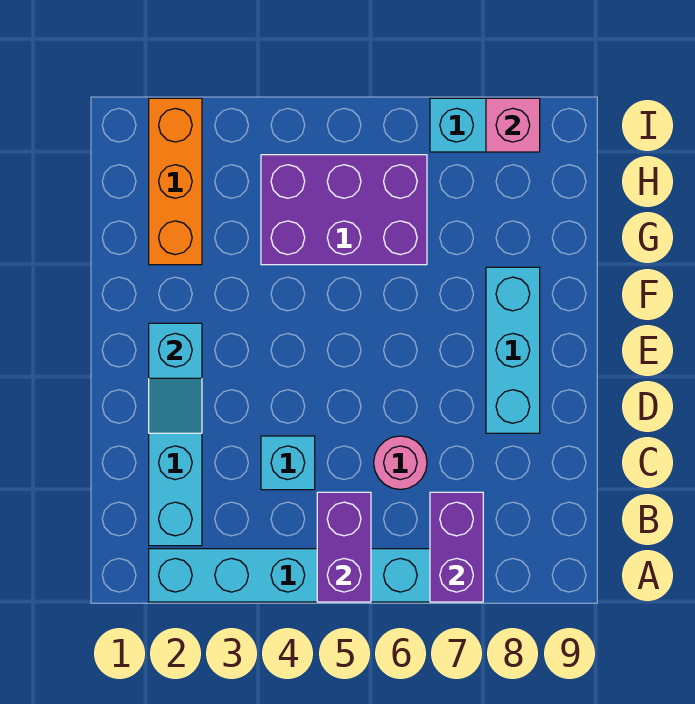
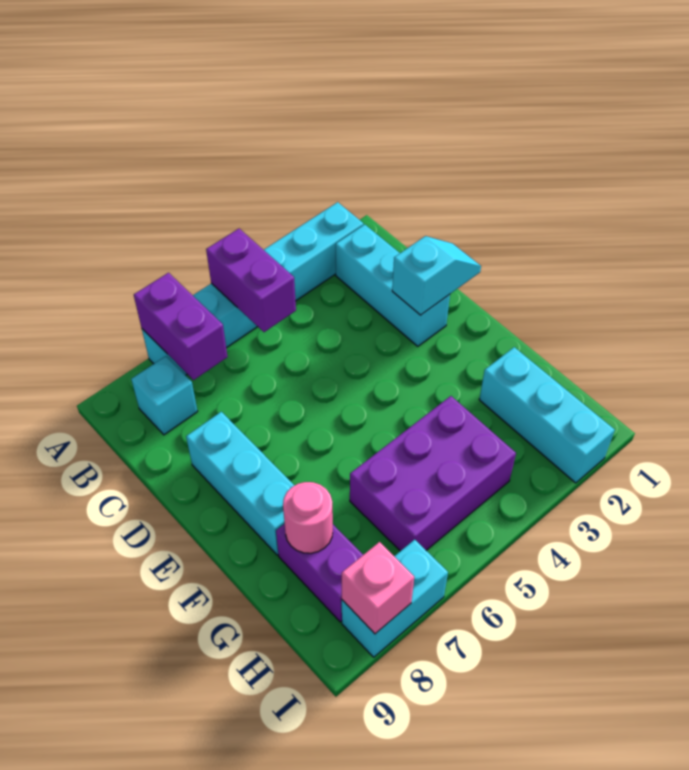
cyan 1x1 brick [261,436,315,490] -> cyan 1x1 brick moved to [131,356,198,435]
pink 1x1 round brick [374,436,427,490] -> pink 1x1 round brick moved to [283,482,333,553]
cyan 1x2 slope [149,323,202,433] -> cyan 1x2 slope turned to [392,236,481,315]
orange 1x3 brick [149,98,202,265] -> cyan 1x3 brick [479,347,615,483]
none -> purple 1x2 brick [276,524,363,622]

